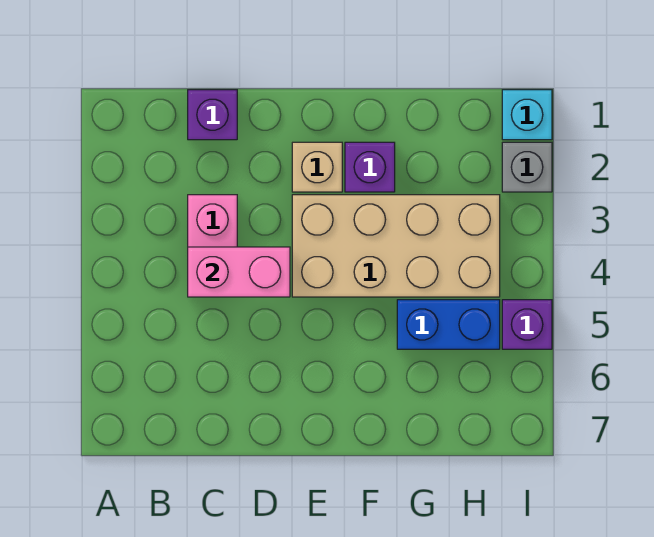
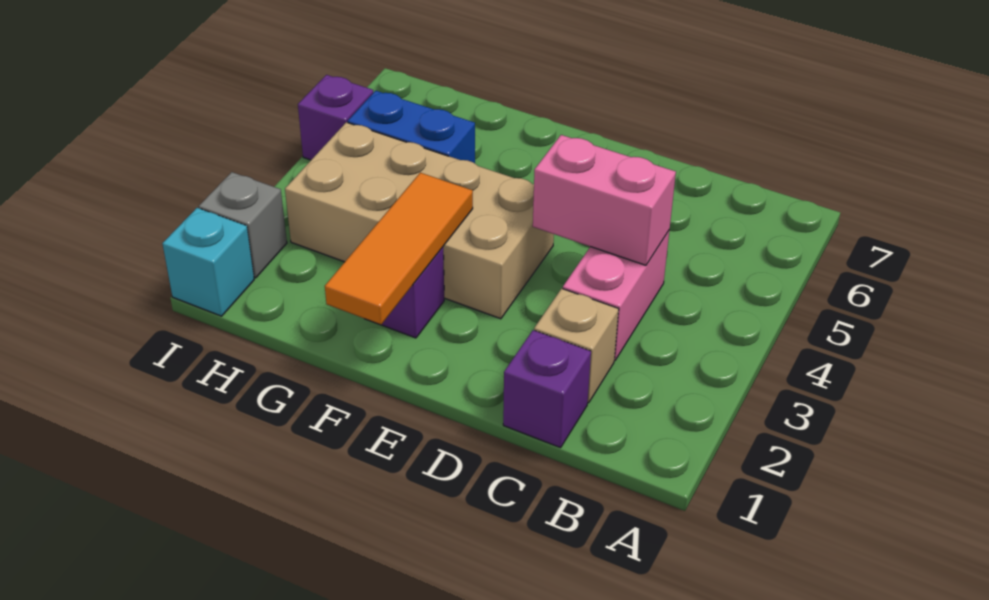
tan 1x1 brick [292,142,342,192] -> tan 1x1 brick moved to [534,289,619,403]
none -> orange 1x3 tile [325,173,473,325]

